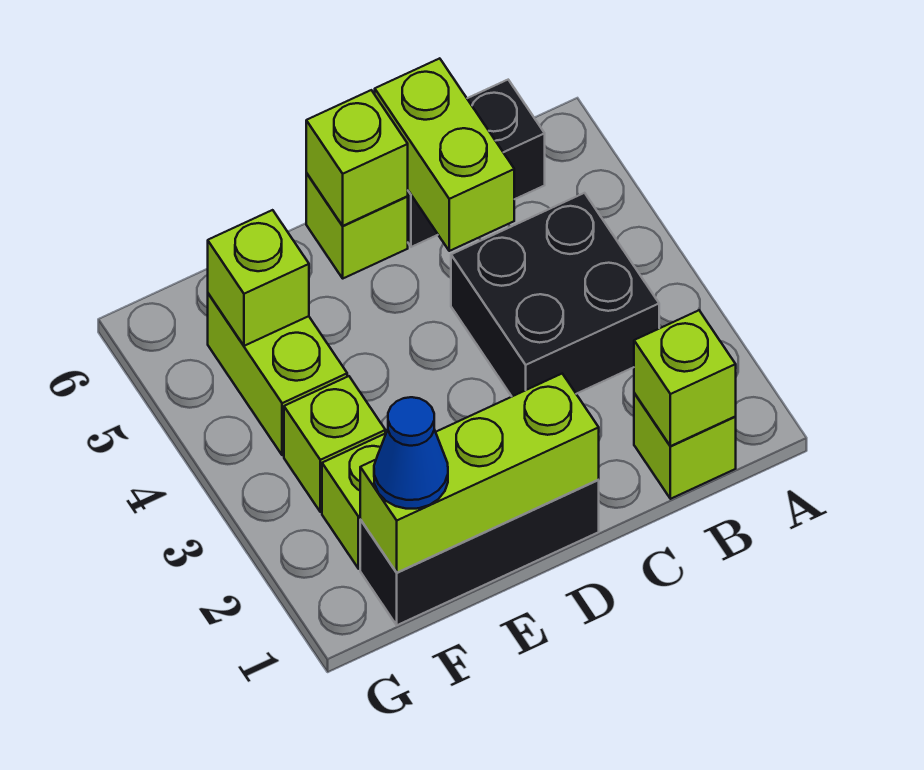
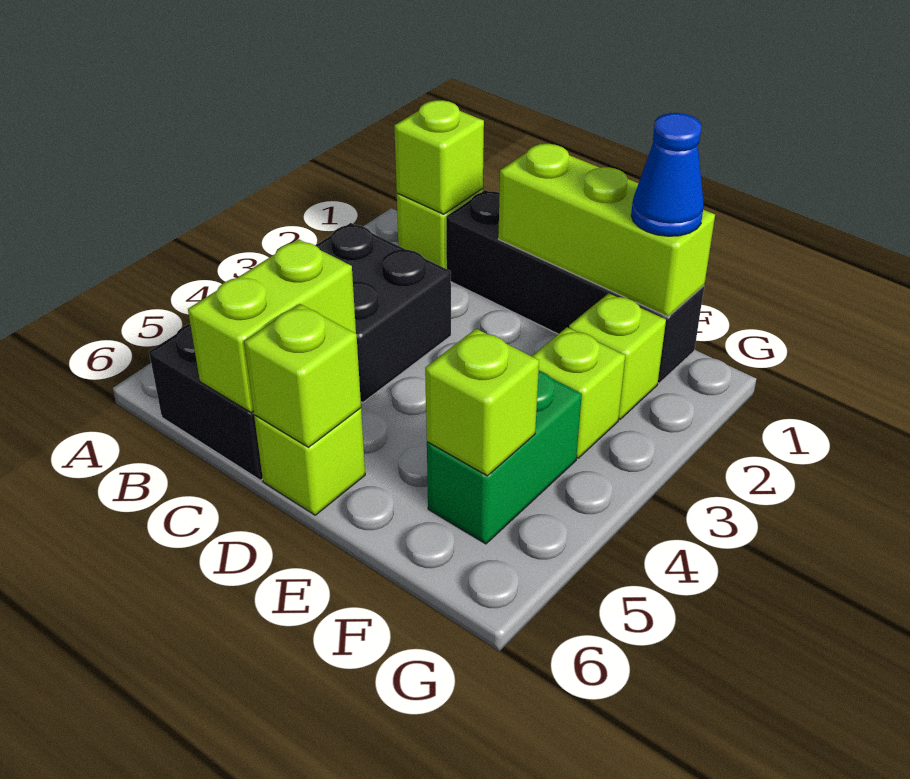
black 1x3 brick [360,480,599,625] -> black 1x4 brick [446,190,704,383]
lime 1x2 brick [208,294,347,455] -> green 1x2 brick [427,371,582,544]

